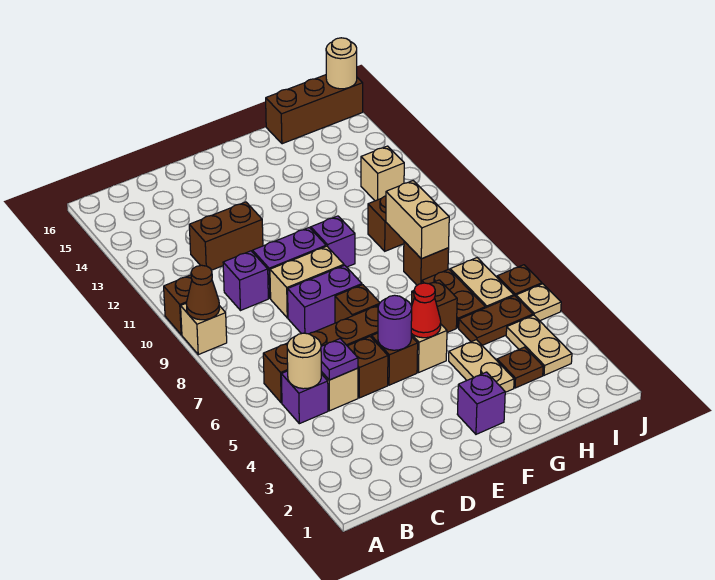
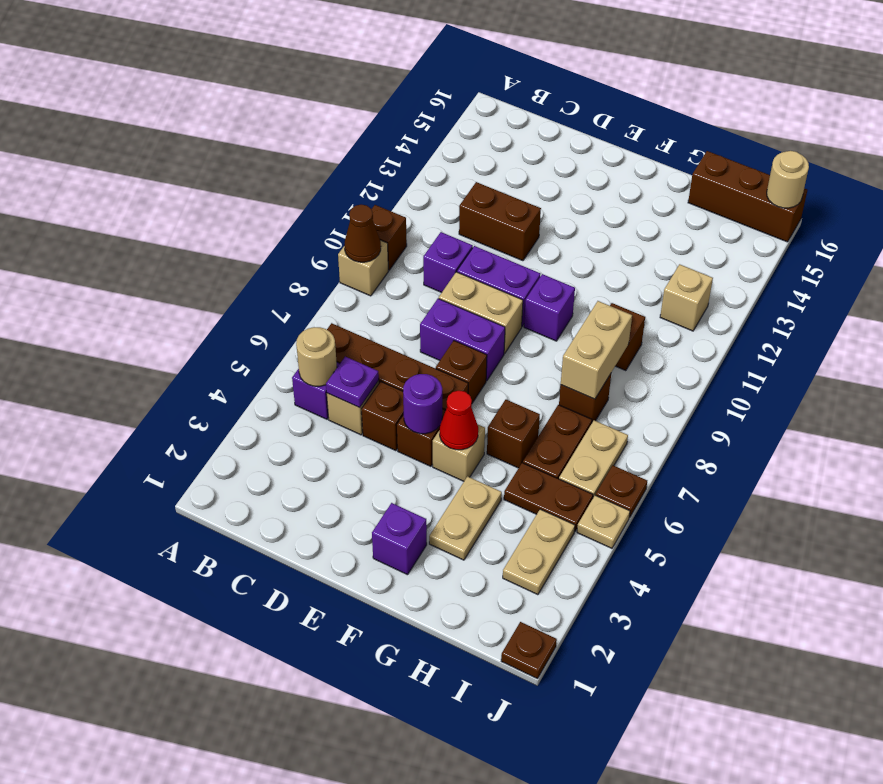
brown 1x1 plate [497,347,543,388] -> brown 1x1 plate moved to [501,622,557,679]

